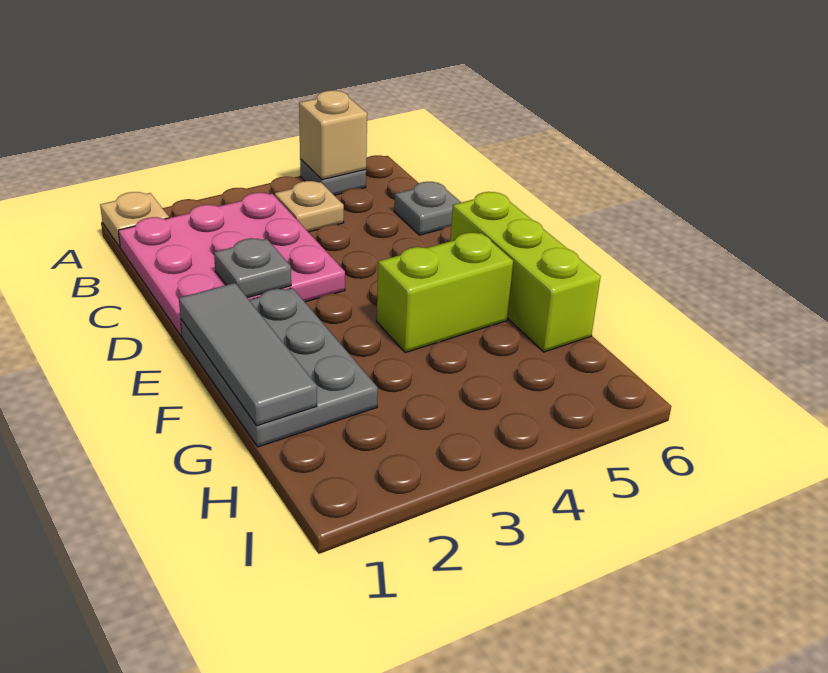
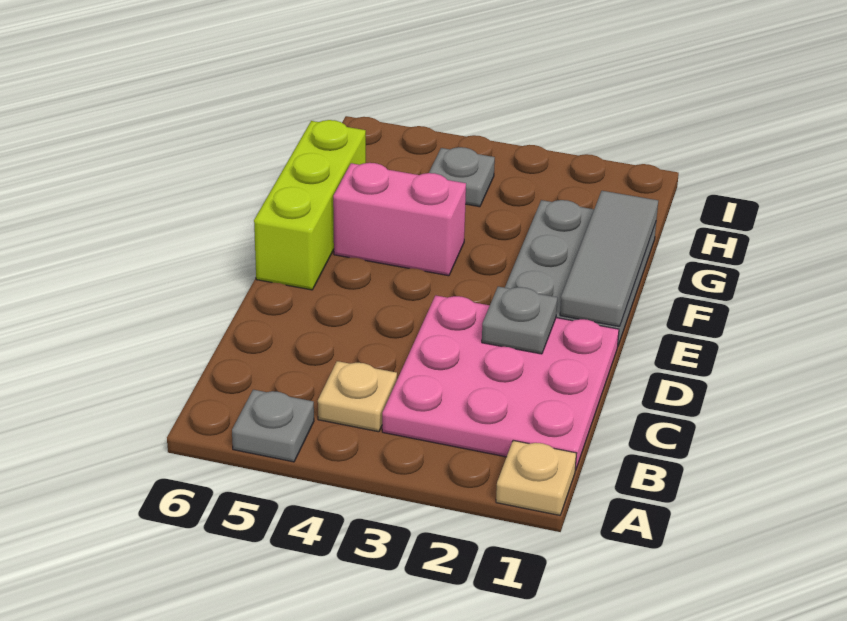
tan 1x1 brick [299,90,367,180] -> none
grey 1x1 plate [394,182,461,235] -> grey 1x1 plate moved to [429,147,495,207]
lime 1x2 brick [377,233,513,353] -> pink 1x2 brick [333,163,466,276]

